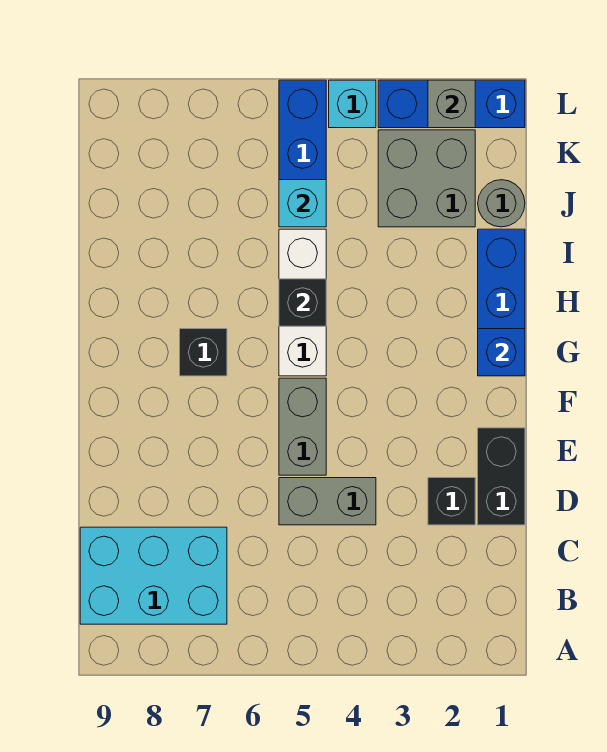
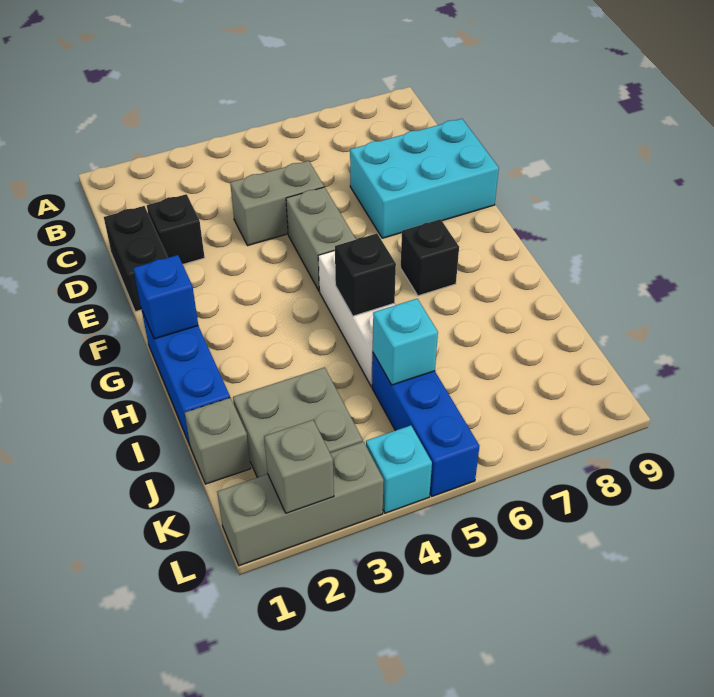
cyan 2x3 brick [80,527,227,624] -> cyan 2x3 brick moved to [350,119,499,238]
grey 1x1 round brick [478,180,525,227] -> grey 1x1 brick [185,398,251,484]
blue 1x3 brick [378,80,525,128] -> grey 1x3 brick [217,442,384,566]

